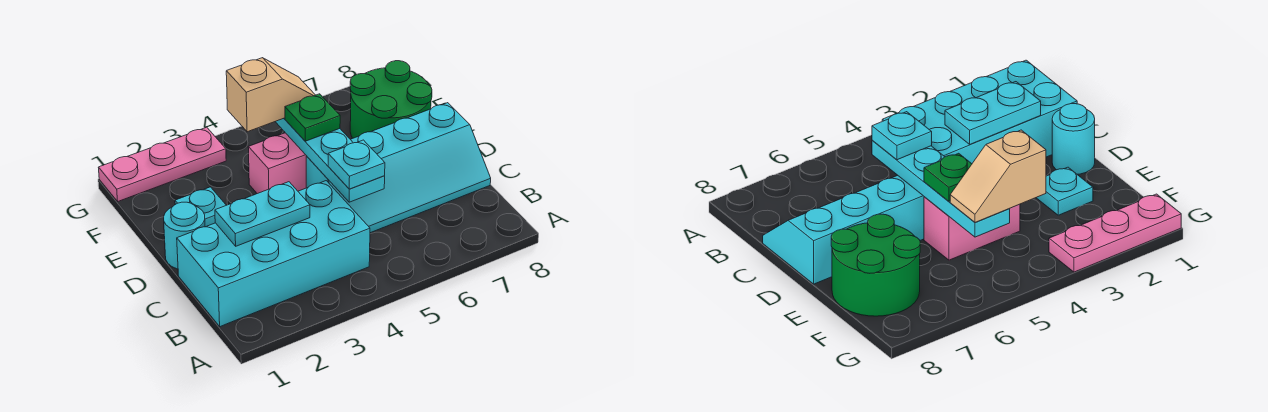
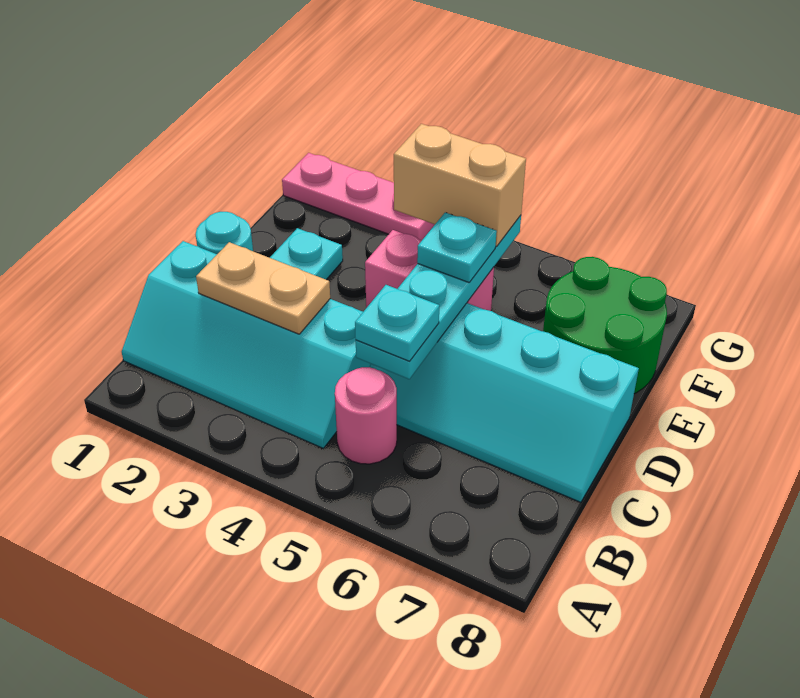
cyan 2x4 brick [177,181,370,327] -> cyan 2x4 slope [122,241,370,448]
none -> pink 1x1 round brick [335,367,397,464]
cyan 1x2 plate [215,182,310,246] -> tan 1x2 plate [196,242,330,334]
green 1x1 plate [285,94,340,141] -> cyan 1x1 plate [417,212,497,282]
tan 1x2 slope [226,58,315,132] -> tan 1x2 brick [394,124,526,247]

